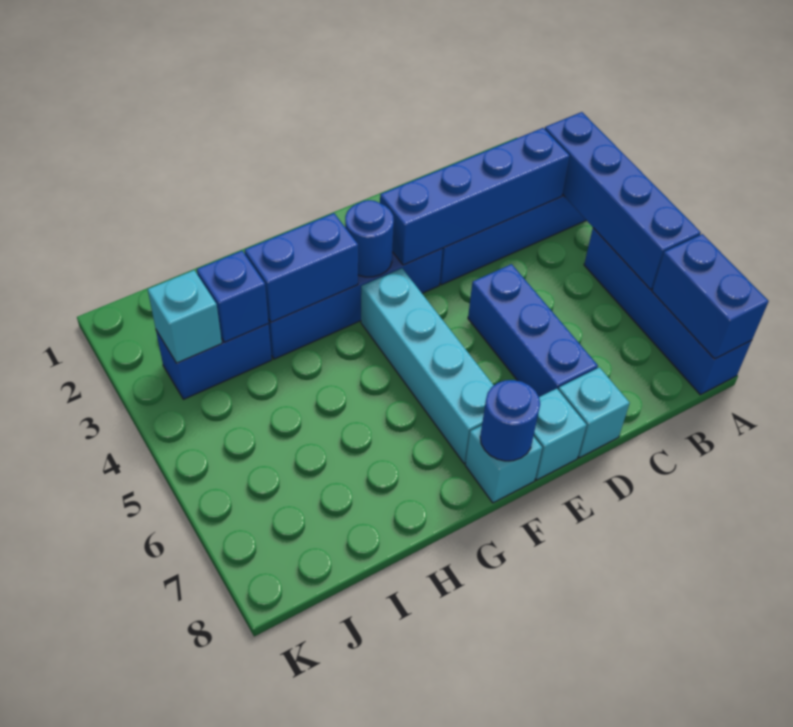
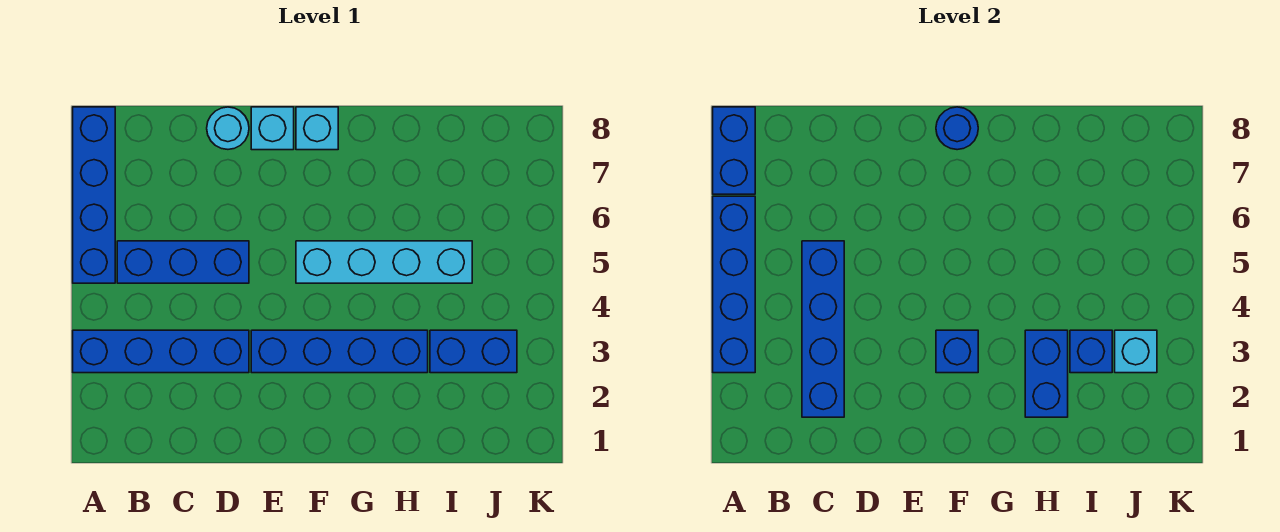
blue 1x4 brick [380,128,570,265] -> blue 1x4 brick turned to [802,241,844,417]
blue 1x3 brick [468,264,598,397] -> blue 1x3 brick turned to [117,241,249,283]
cyan 1x1 brick [558,367,630,458] -> cyan 1x1 round brick [207,107,249,149]
blue 1x1 round brick [345,200,394,277] -> blue 1x1 brick [936,330,978,373]
cyan 1x4 brick [361,268,494,463] -> cyan 1x4 brick turned to [296,241,472,283]
blue 1x2 brick [245,213,358,322] -> blue 1x2 brick turned to [1025,330,1068,417]

